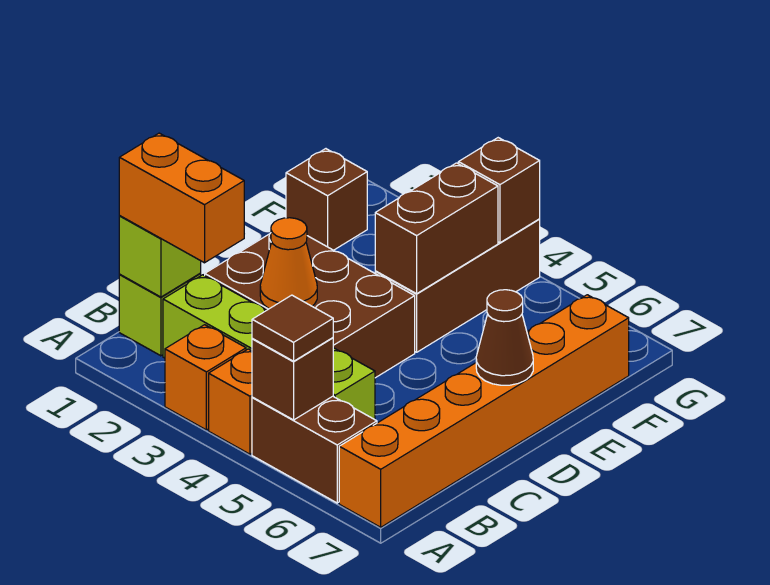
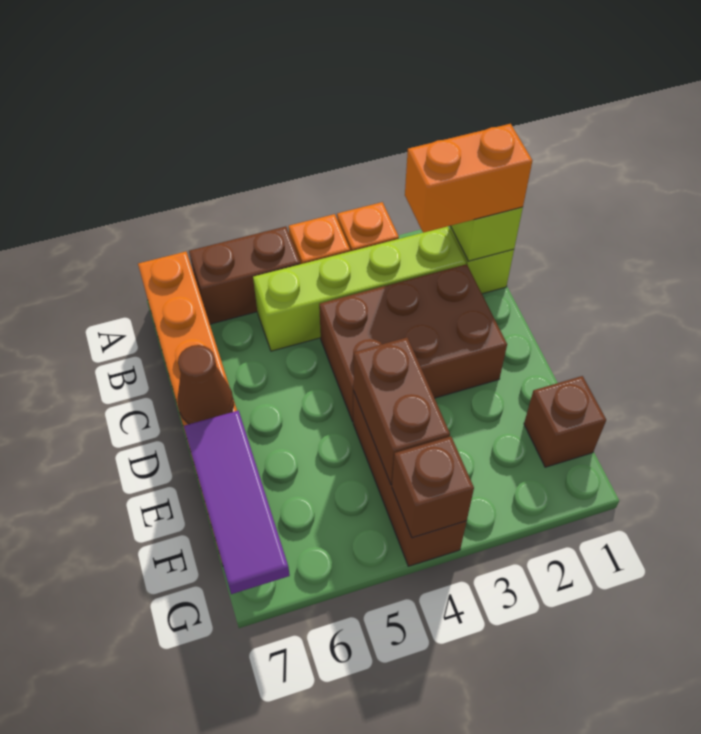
brown 1x1 brick [252,338,333,420] -> none
brown 1x1 tile [252,295,333,361] -> none
orange 1x1 cone [260,218,317,309] -> none
none -> purple 1x3 tile [184,411,290,594]

